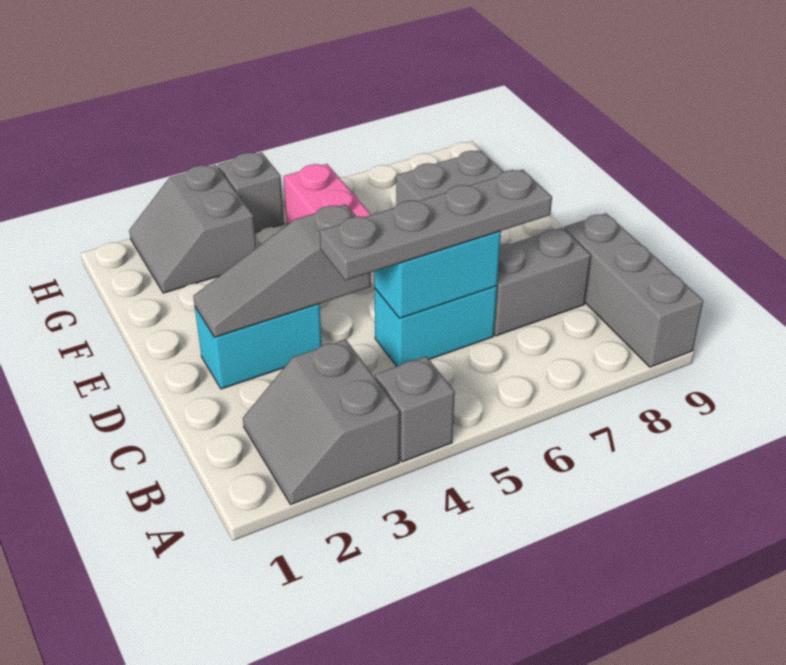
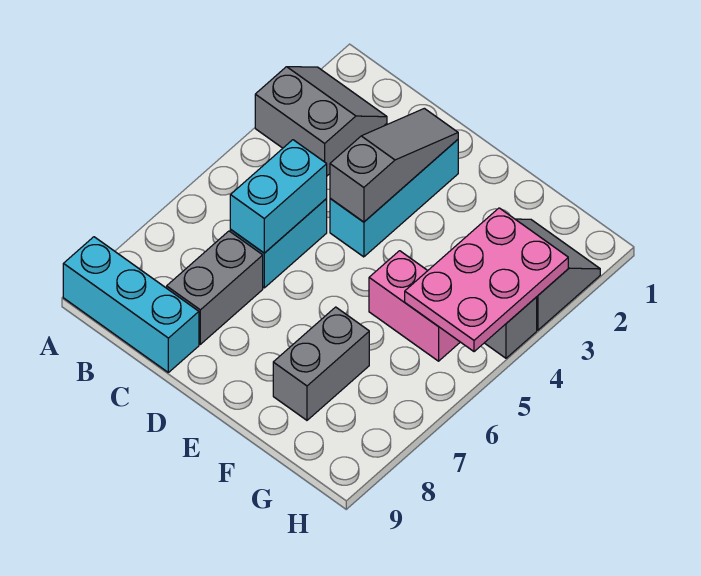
grey 1x1 brick [375,356,455,462] -> none
grey 1x3 brick [564,213,703,367] -> cyan 1x3 brick [63,237,199,372]
grey 1x4 plate [320,169,552,280] -> none
cyan 1x2 brick [195,304,322,389] -> cyan 1x3 brick [330,140,458,257]
none -> pink 2x3 plate [405,208,568,352]

